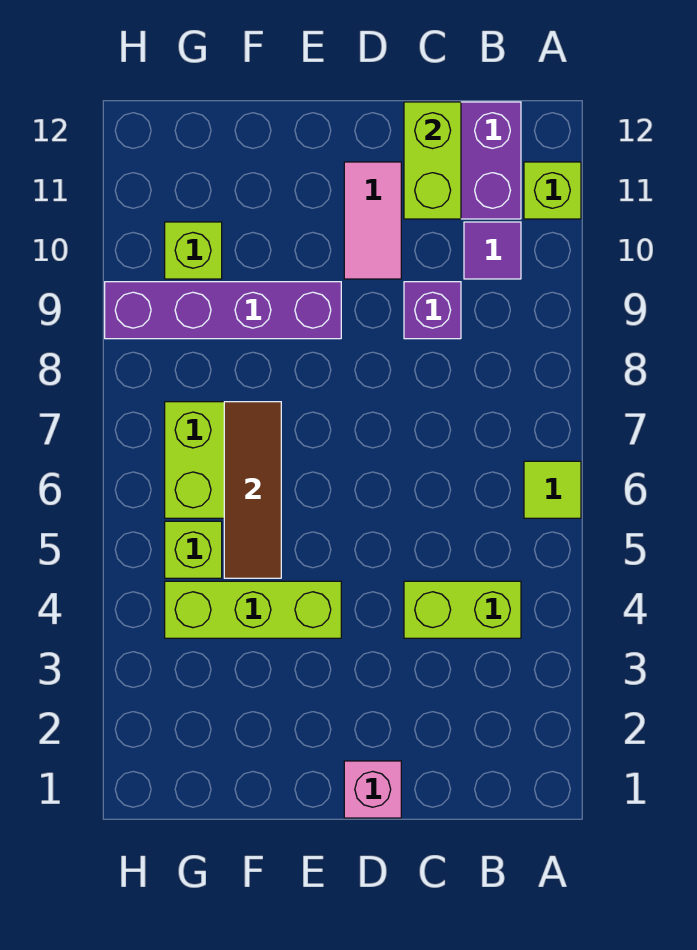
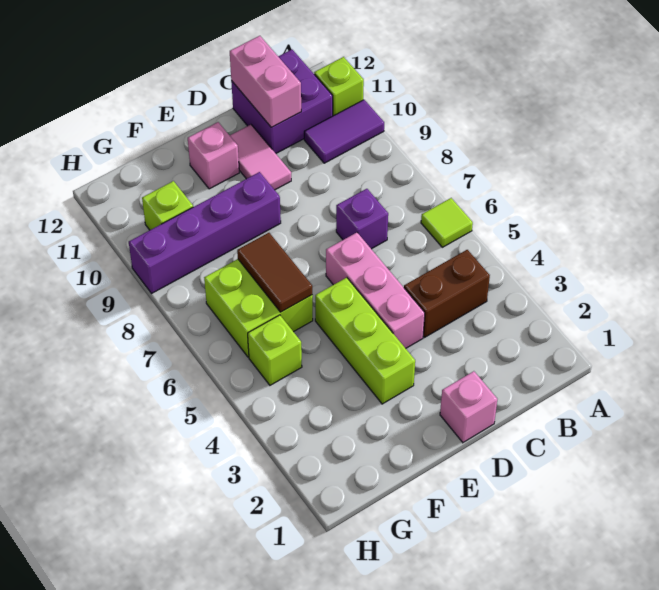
lime 1x2 brick [404,581,521,638] -> brown 1x2 brick [404,250,490,337]
purple 1x1 tile [464,222,521,279] -> purple 1x2 tile [304,100,384,163]
purple 1x1 brick [404,282,461,339] -> purple 1x1 brick moved to [336,189,388,249]
lime 1x2 brick [404,102,461,219] -> pink 1x2 brick [230,36,301,127]
none -> pink 1x3 brick [326,233,425,348]
lime 1x3 brick [165,581,341,638] -> lime 1x3 brick turned to [315,278,415,404]
none -> pink 1x1 brick [188,122,239,189]
brown 1x3 tile [224,402,281,578] -> brown 1x2 tile [237,233,312,312]

